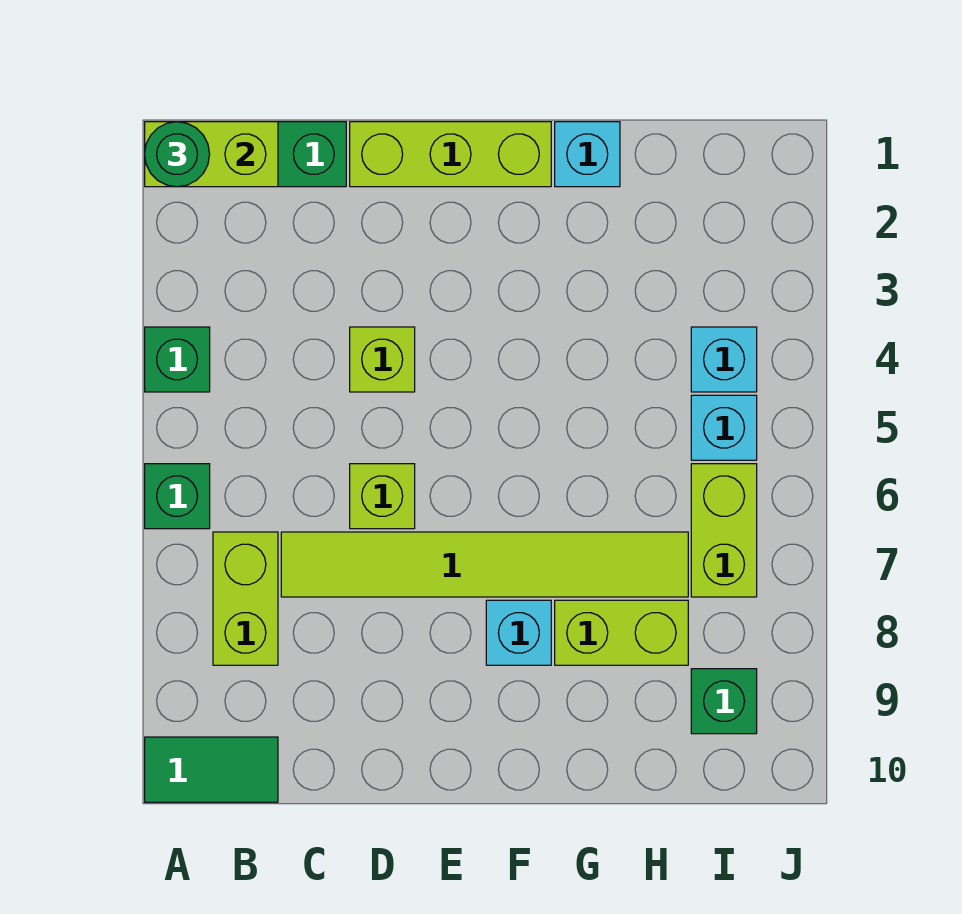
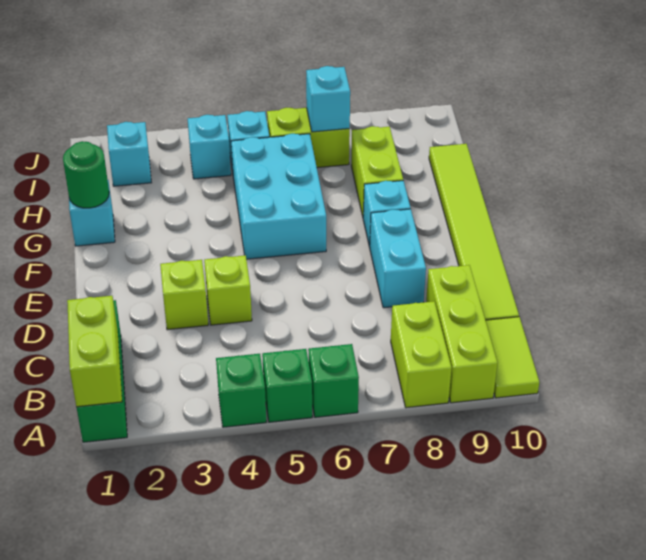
green 1x1 round brick [145,122,210,187] -> green 1x1 round brick moved to [63,141,109,208]
green 1x2 tile [145,737,278,802] -> lime 1x2 tile [486,317,539,398]
lime 1x2 brick [213,532,278,665] -> lime 1x2 brick turned to [391,301,452,408]
lime 1x6 tile [281,532,688,597] -> lime 1x6 tile moved to [429,144,519,320]
lime 1x3 brick [350,122,551,187] -> lime 1x3 brick moved to [426,265,497,403]
lime 1x1 brick [350,464,415,529] -> lime 1x1 brick moved to [160,260,208,330]
none -> cyan 1x2 brick [370,209,426,308]
none -> cyan 2x3 brick [231,134,326,259]
none -> cyan 1x1 brick [107,122,151,186]
none -> cyan 1x1 brick [306,66,350,132]
green 1x1 brick [691,669,757,734] -> green 1x1 brick moved to [262,349,312,422]

